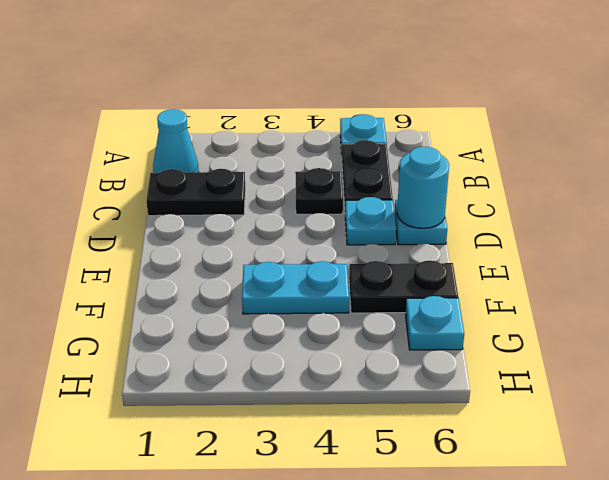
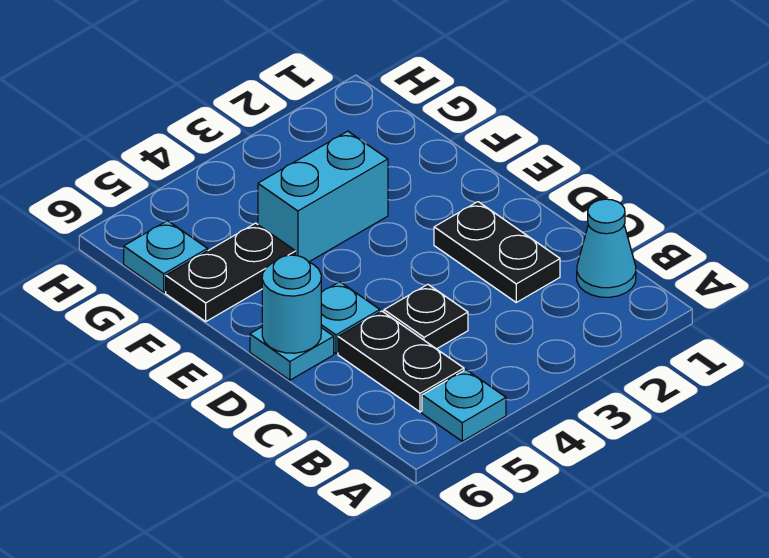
black 1x2 plate [146,169,245,216] -> black 1x2 plate turned to [434,202,560,302]
cyan 1x2 plate [242,261,349,314] -> cyan 1x2 brick [258,131,388,262]

